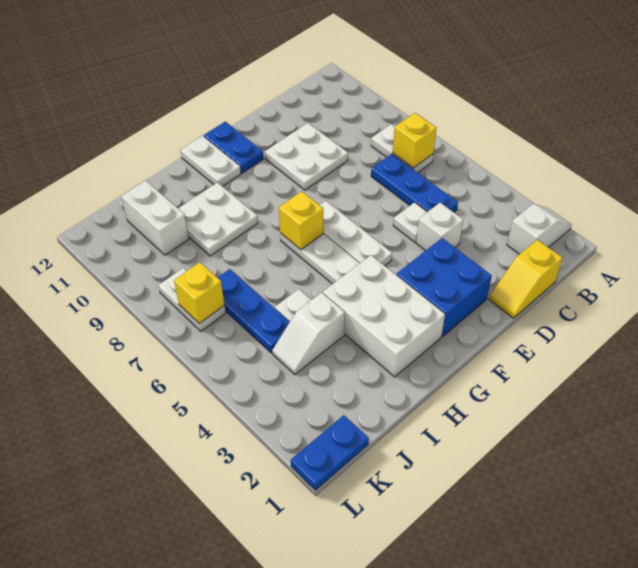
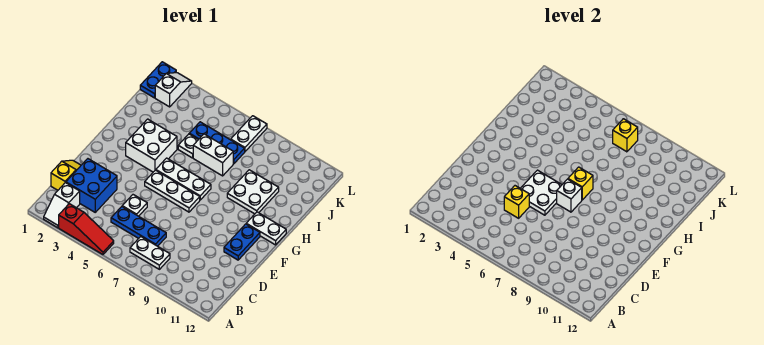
none -> red 1x3 slope [59,204,114,254]
yellow 1x1 brick [393,113,436,168] -> yellow 1x1 brick moved to [504,186,529,218]
white 1x1 brick [416,203,463,251] -> white 1x1 brick moved to [557,179,582,212]
white 2x2 plate [265,123,348,190] -> white 2x2 plate moved to [521,170,562,215]
blue 2x2 brick [396,238,492,336] -> blue 2x2 brick moved to [66,159,117,212]
blue 1x2 plate [204,122,264,173] -> blue 1x2 plate turned to [224,224,260,260]
white 2x3 brick [323,255,445,377] -> white 2x2 brick [126,119,177,172]
white 1x2 slope [272,293,345,374] -> white 1x2 slope moved to [155,73,192,107]
white 1x2 brick [121,180,189,255] -> white 1x2 brick moved to [193,134,233,176]
white 1x2 plate [158,268,226,331] -> white 1x2 plate turned to [231,116,267,151]

